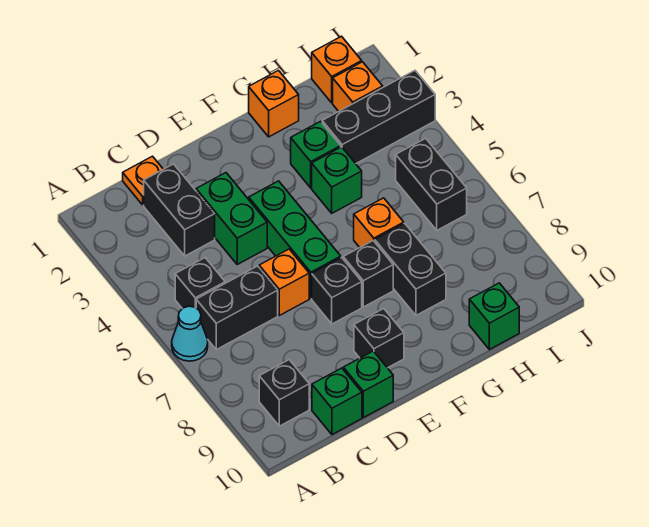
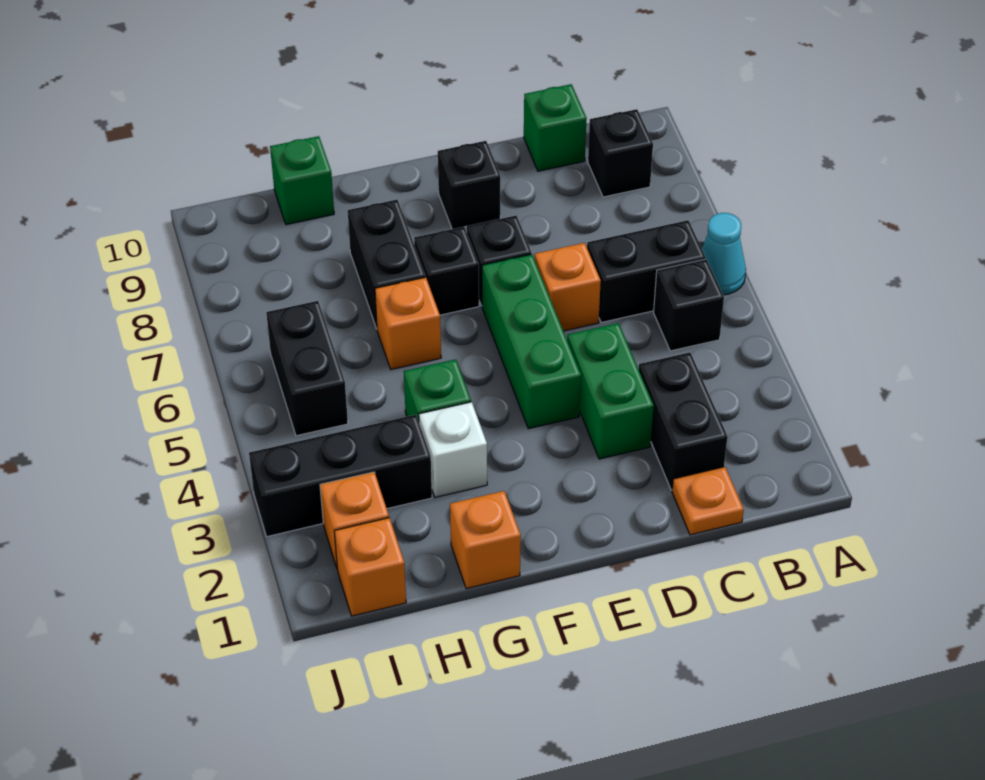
green 1x1 brick [343,351,393,418] -> none
green 1x1 brick [291,121,341,188] -> white 1x1 brick [419,402,487,497]

